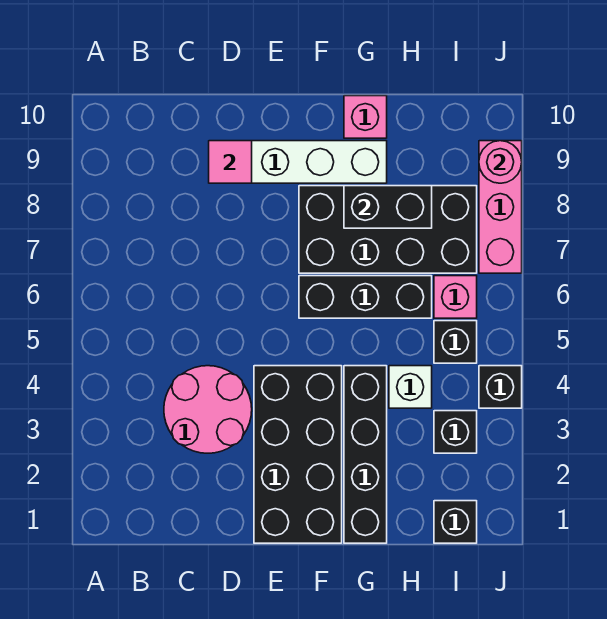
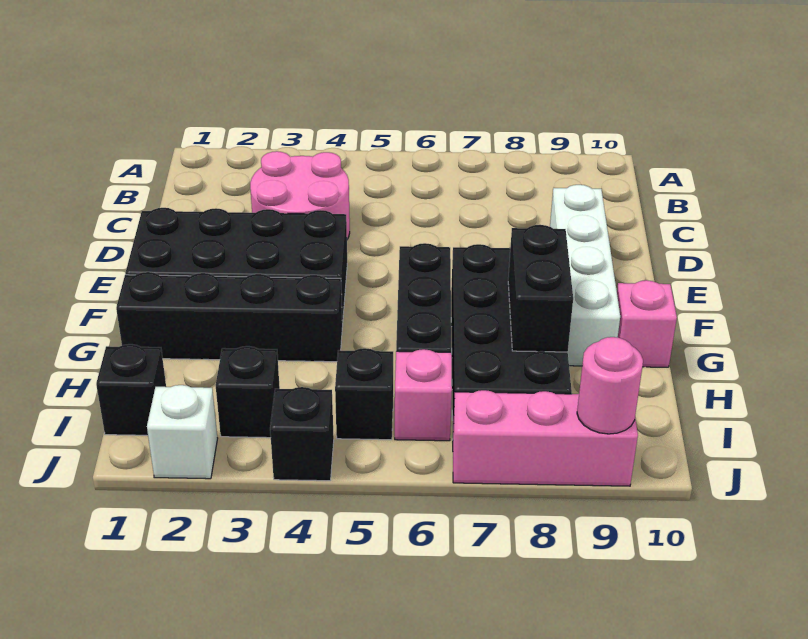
pink 1x1 tile [209,141,252,183] -> none
white 1x1 brick [389,366,432,408] -> white 1x1 brick moved to [147,385,218,479]

